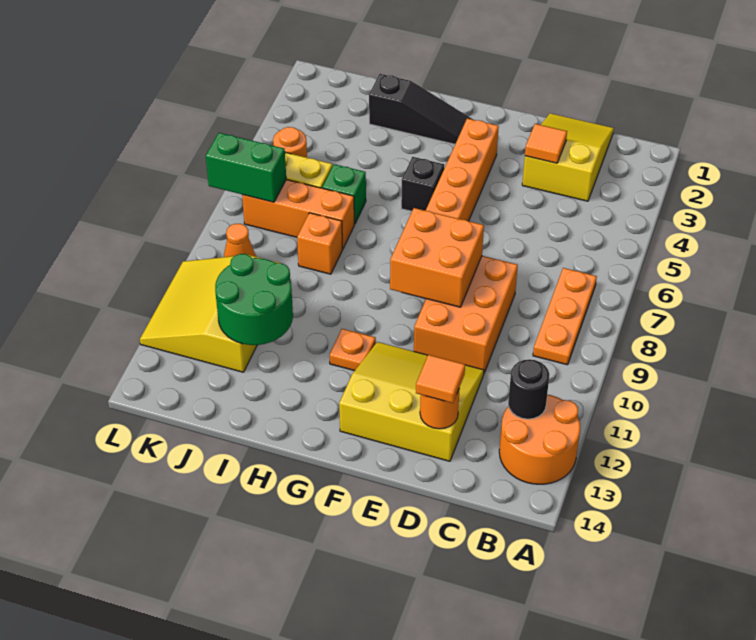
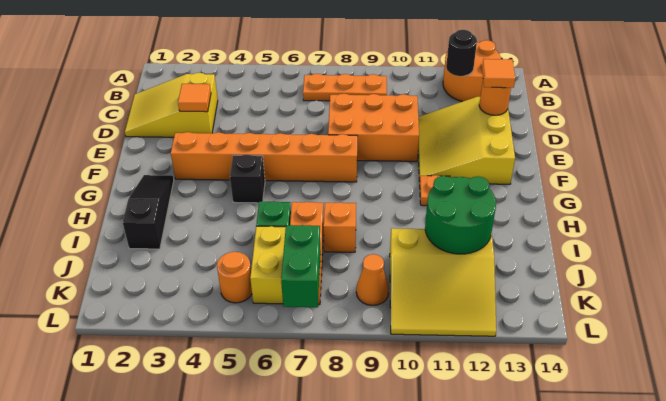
orange 2x2 brick [390,208,484,307] -> none

